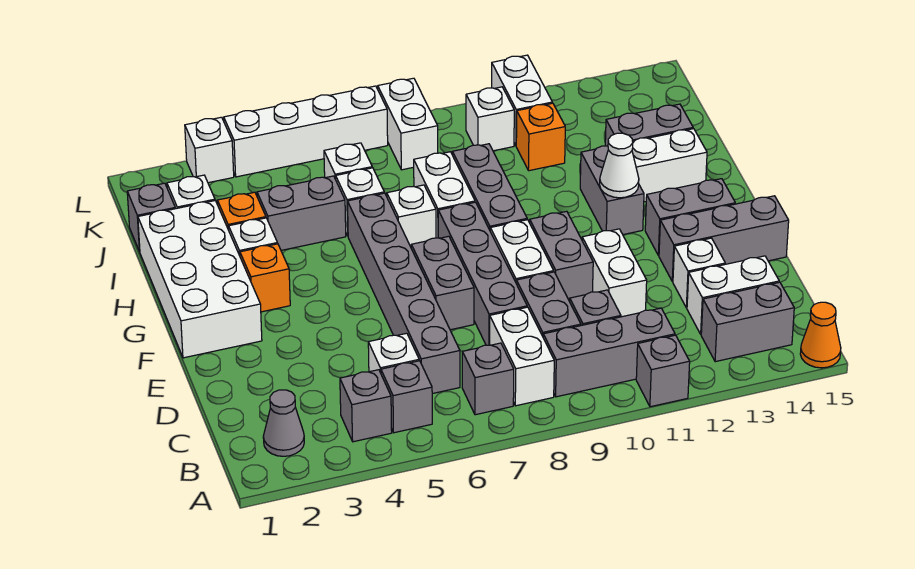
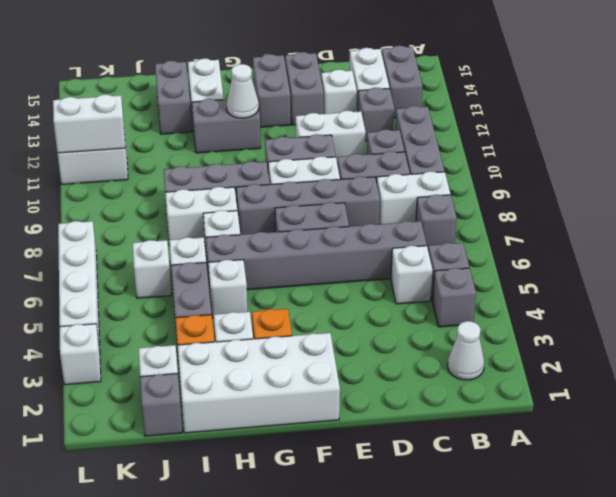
grey 1x1 brick [636,335,690,407] -> grey 1x1 brick moved to [358,88,394,141]
orange 1x1 cone [800,302,841,368] -> none
grey 1x1 cone [263,390,304,456] -> white 1x1 cone [448,321,484,380]
grey 1x3 brick [659,196,789,282] -> grey 1x2 brick [285,52,324,125]
orange 1x1 brick [516,103,565,171] -> none
white 1x2 brick [378,78,438,170] -> white 1x2 brick moved to [53,94,125,153]
white 1x1 brick [466,87,514,151] -> white 1x1 brick moved to [208,260,247,318]

